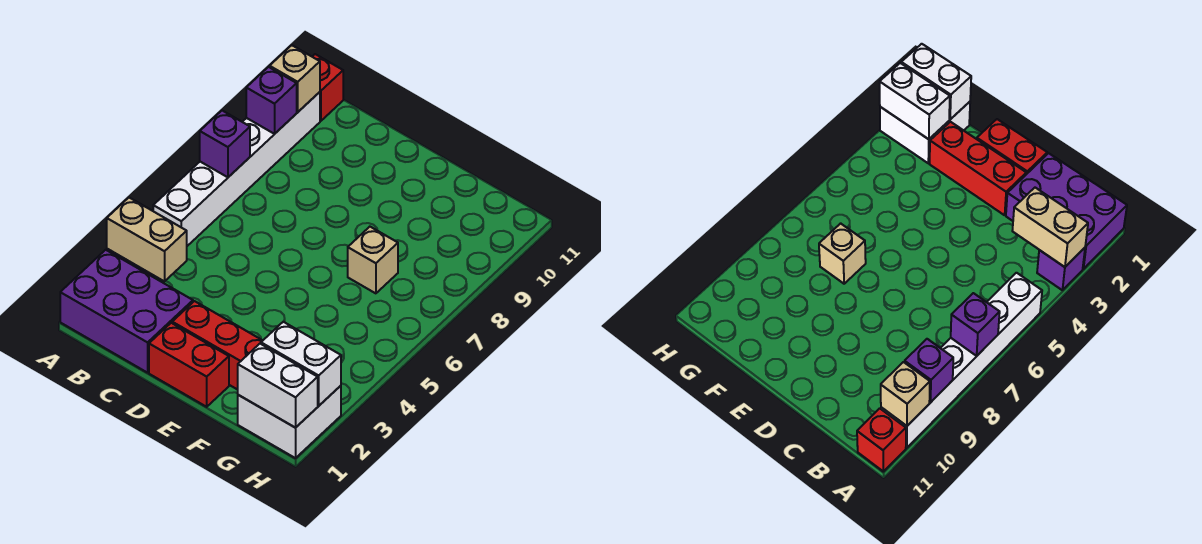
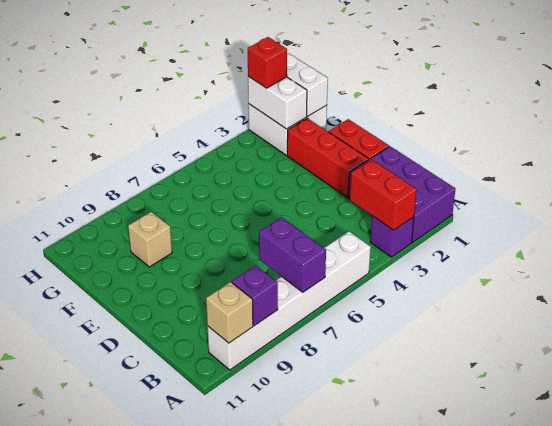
tan 1x2 brick [107,198,187,281] -> red 1x2 brick [350,160,417,230]
purple 1x1 brick [200,111,250,177] -> purple 1x2 brick [259,217,326,292]
red 1x1 brick [312,54,343,121] -> red 1x1 brick moved to [248,37,287,88]
tan 1x1 brick [348,227,398,293] -> tan 1x1 brick moved to [128,212,172,267]

